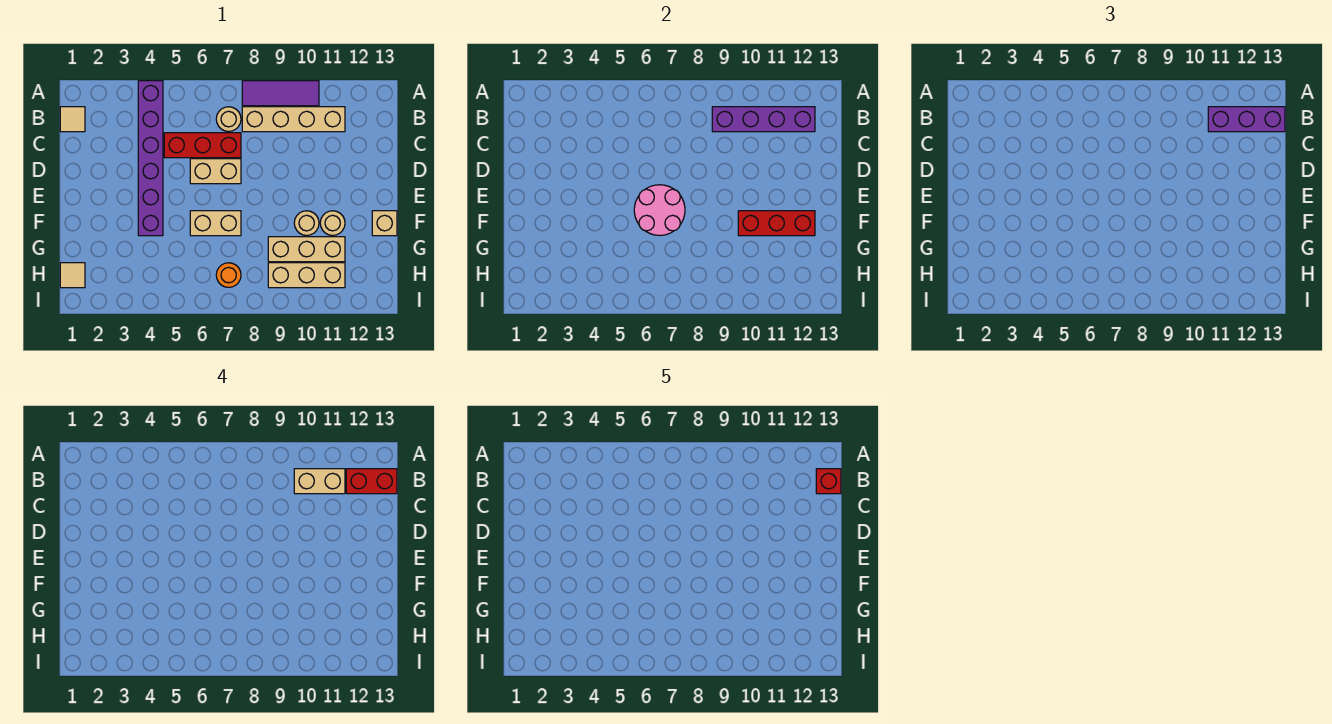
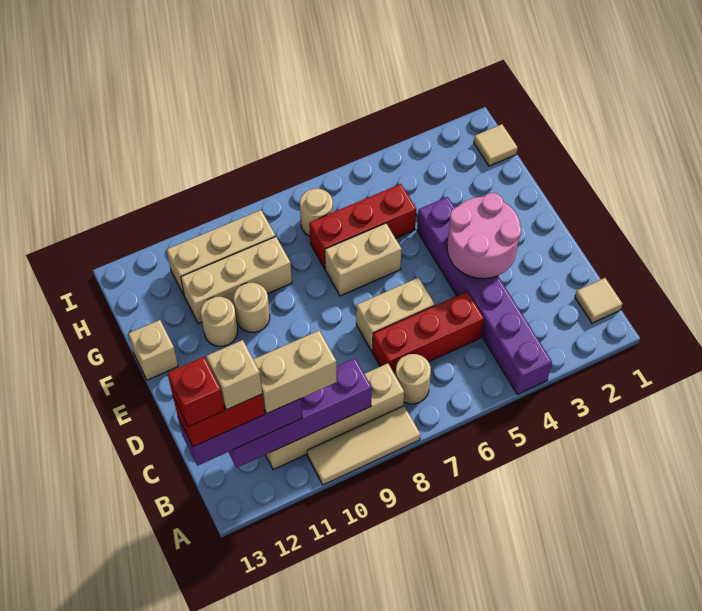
purple 1x3 tile [242,81,319,106] -> tan 1x3 tile [307,406,421,485]
none -> tan 1x1 brick [206,340,262,410]
pink 2x2 round brick [634,185,685,236] -> pink 2x2 round brick moved to [447,193,521,279]
red 1x3 brick [738,211,815,236] -> red 1x3 brick moved to [309,184,416,269]
orange 1x1 round brick [216,263,241,287] -> tan 1x1 round brick [300,189,333,236]

